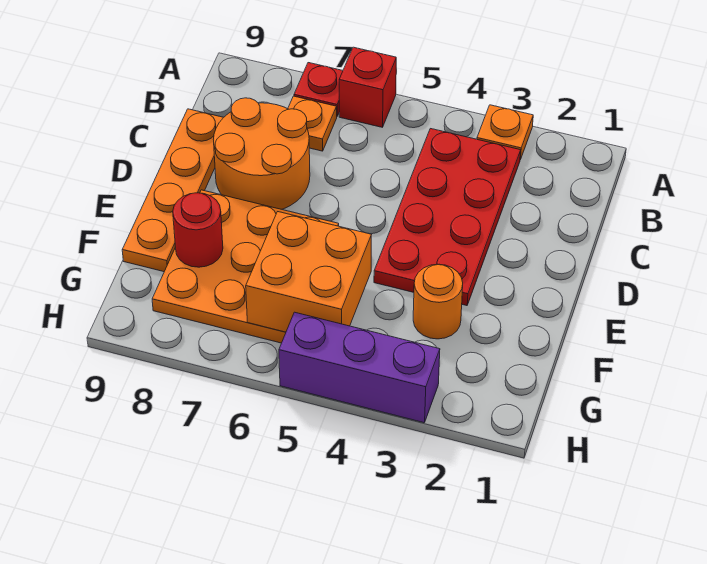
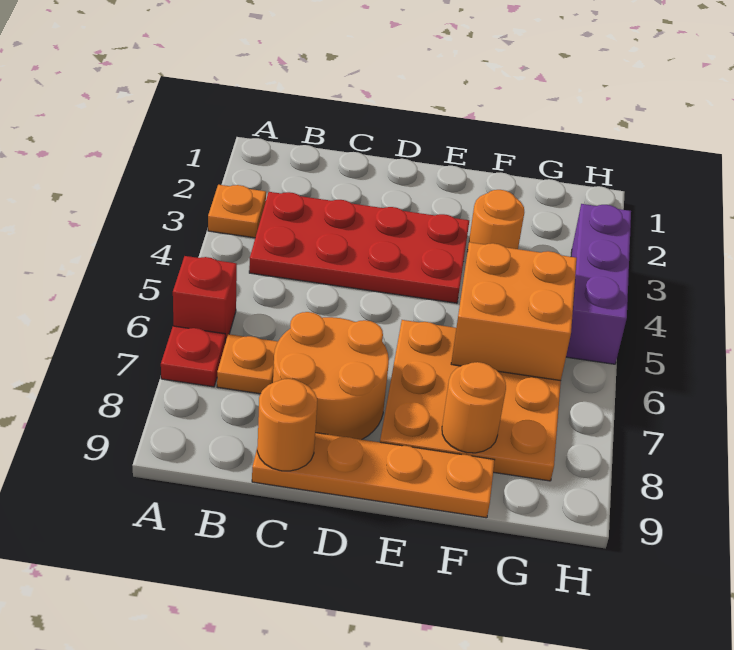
none -> orange 1x1 round brick [257,379,317,471]
red 1x1 round brick [173,193,223,267] -> orange 1x1 round brick [442,362,506,453]

